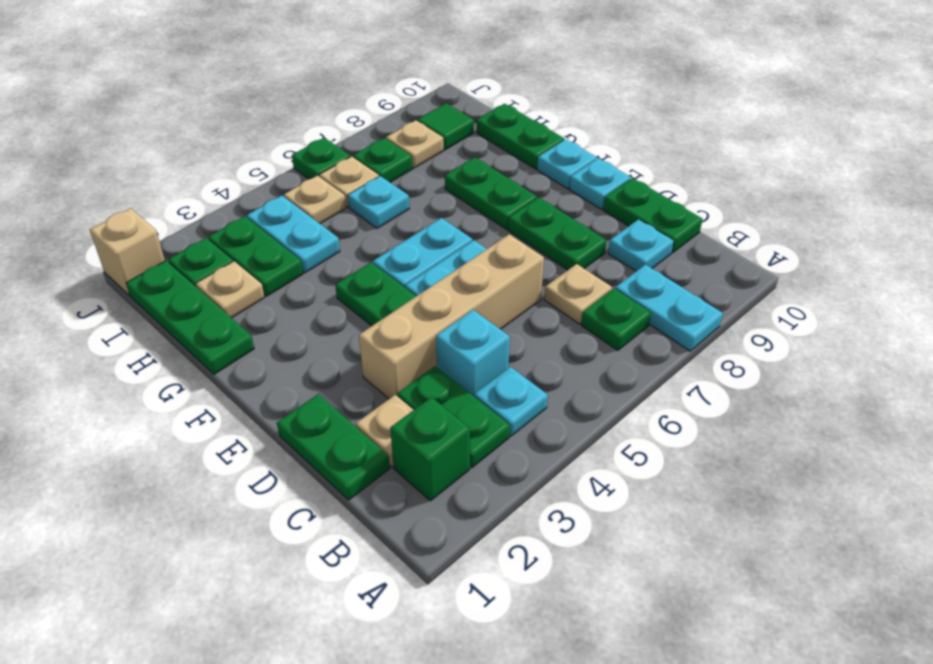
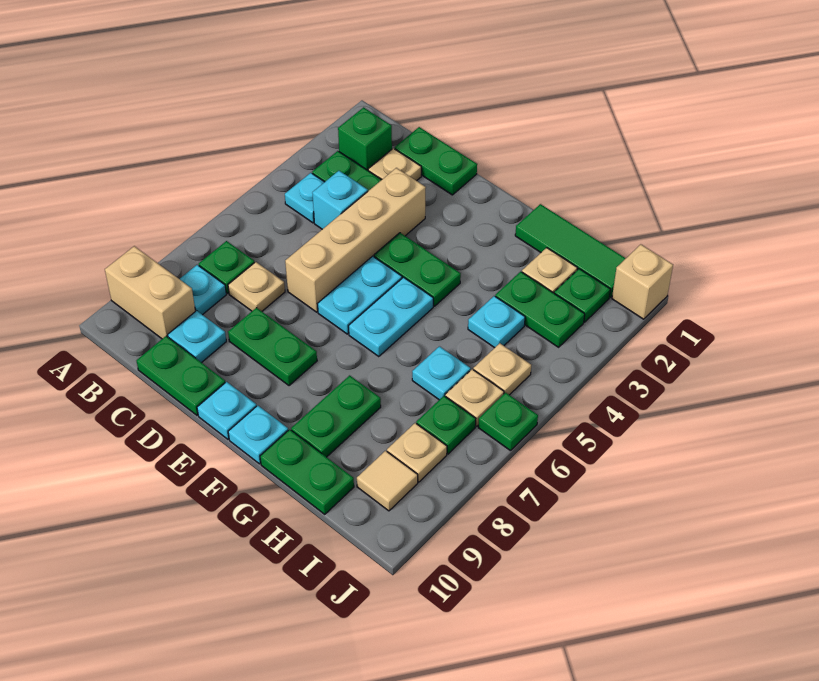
cyan 1x2 plate [615,265,723,351] -> cyan 1x1 plate [180,265,226,315]
none -> tan 1x2 brick [105,246,195,339]
green 1x2 plate [445,157,537,229] -> green 1x2 plate turned to [291,375,381,457]
green 1x3 plate [126,261,254,374] -> green 1x3 tile [515,204,626,297]
cyan 1x2 plate [247,195,340,273] -> cyan 1x1 plate [468,296,525,348]
green 1x1 tile [417,103,474,150] -> tan 1x1 tile [357,451,418,511]

